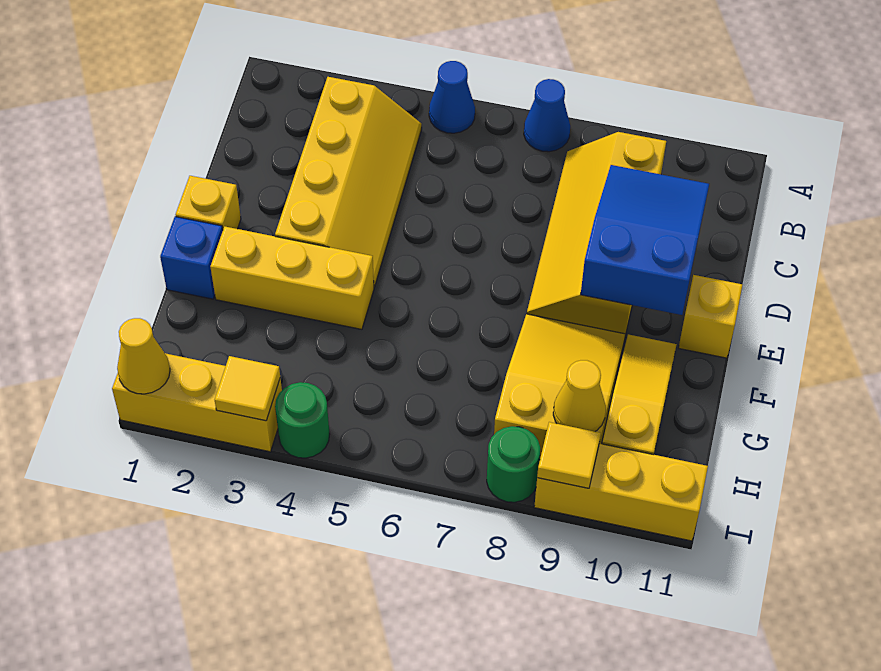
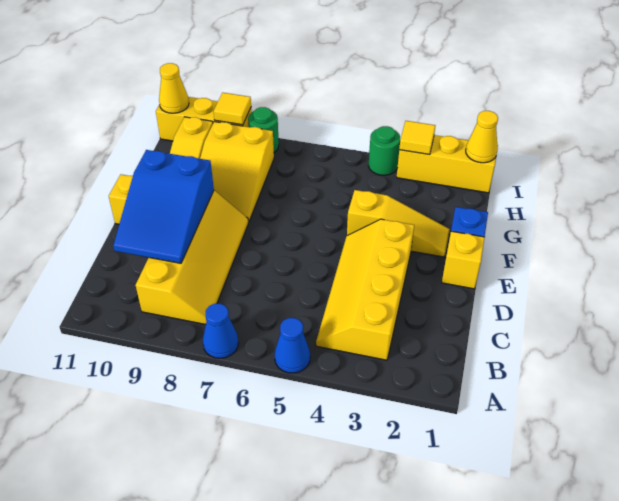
yellow 1x3 brick [210,227,374,329] -> yellow 1x3 slope [347,190,450,257]
yellow 1x1 cone [553,360,606,431] -> yellow 1x1 cone moved to [159,63,189,113]

